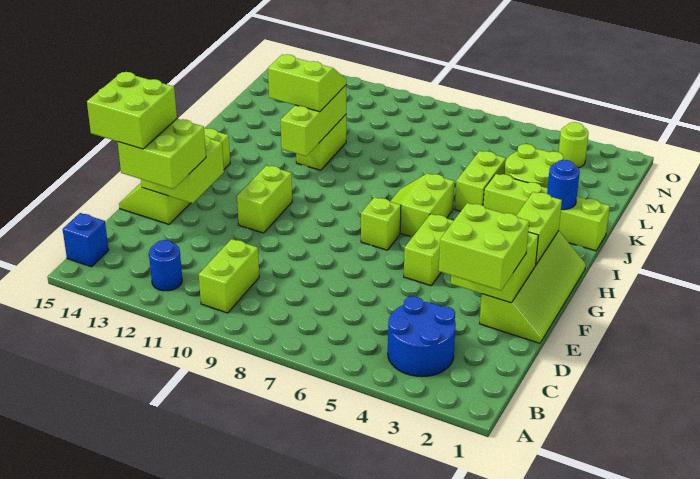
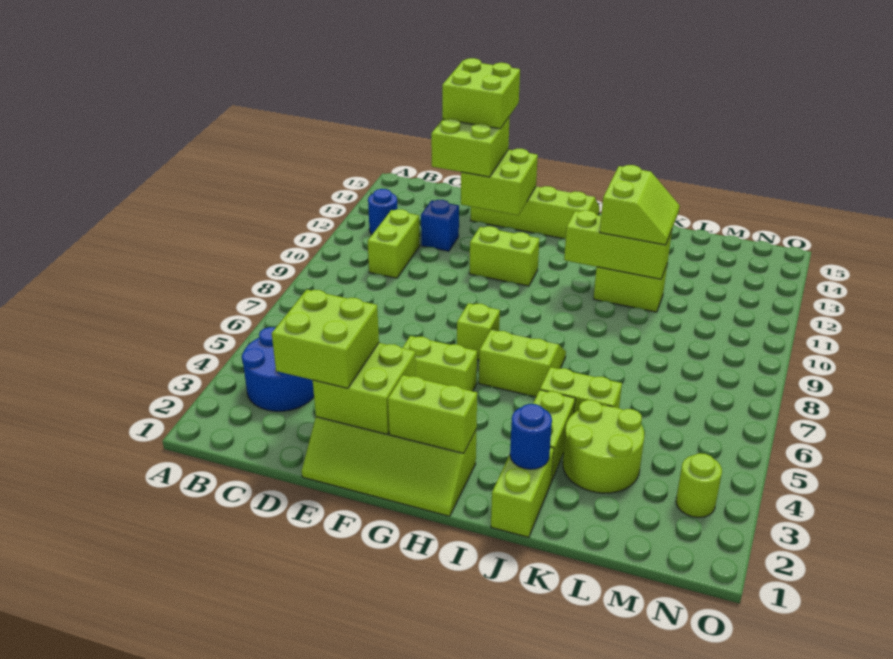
lime 1x2 brick [199,239,259,313] -> lime 1x2 brick turned to [368,209,420,278]
blue 1x1 brick [63,213,109,267] -> blue 1x1 brick moved to [421,200,459,251]

